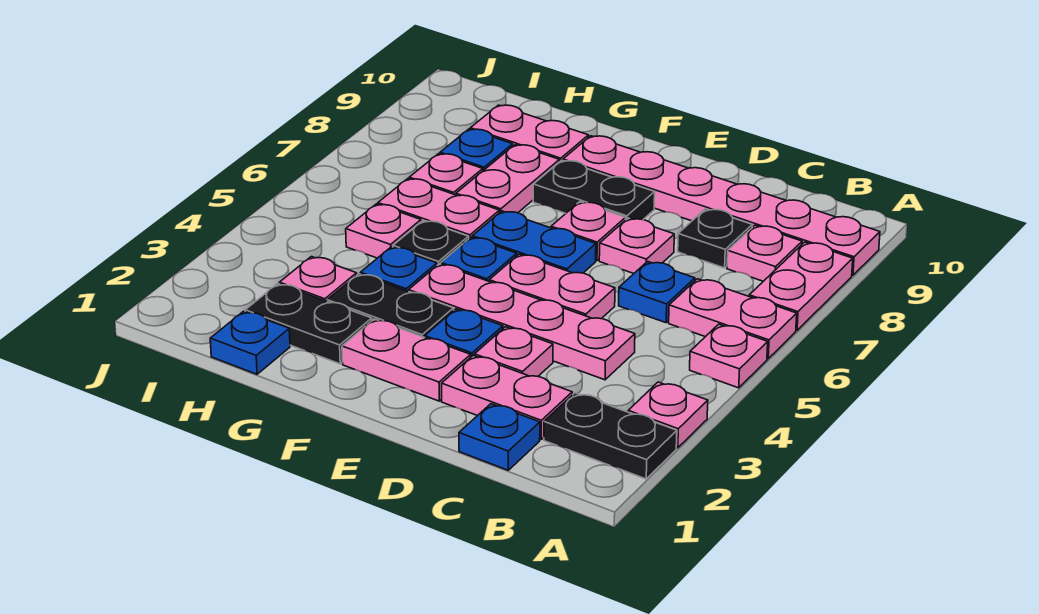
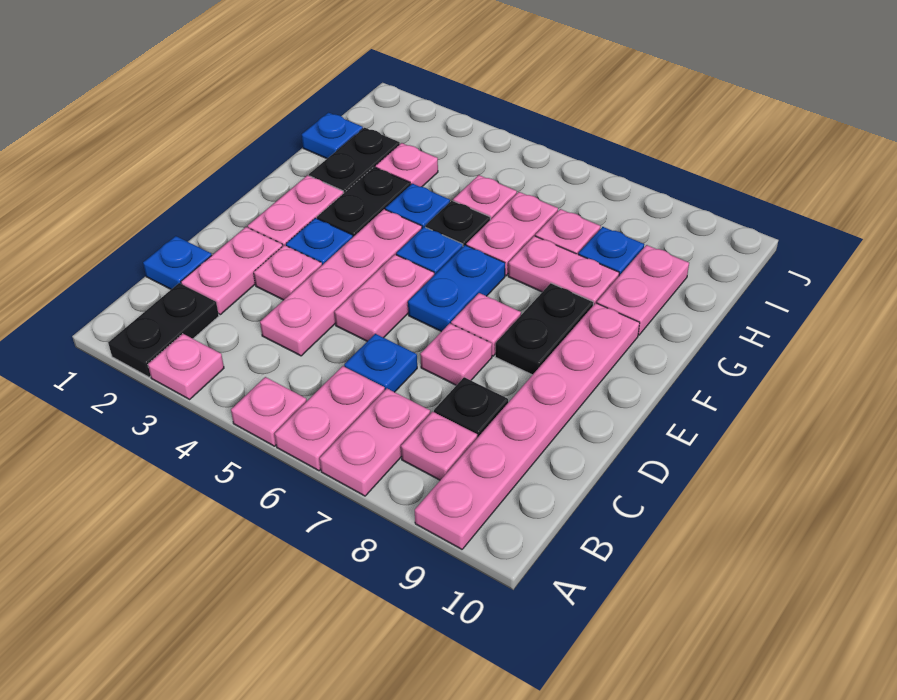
pink 1x2 plate [749,242,853,330] -> pink 1x2 plate turned to [320,389,430,496]

